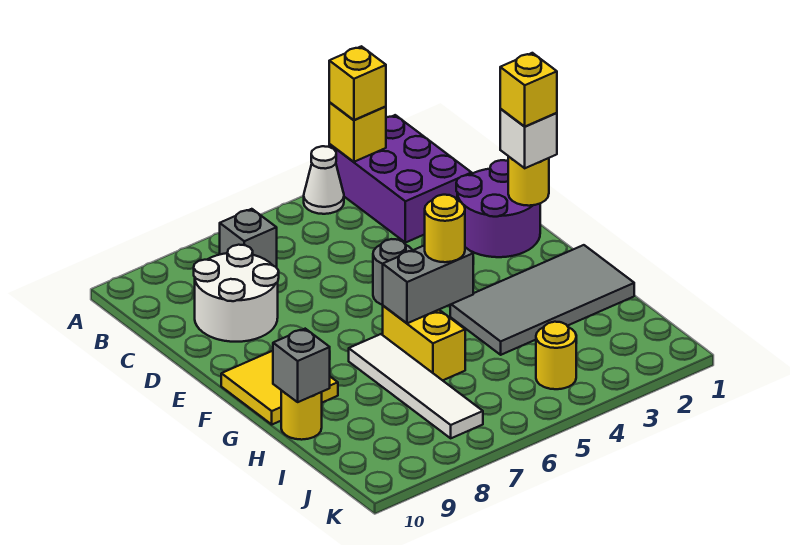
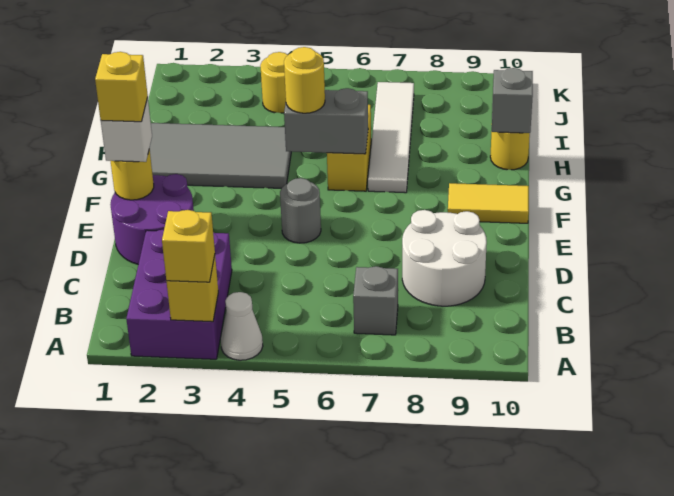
yellow 2x2 tile [221,351,338,424] -> yellow 1x2 tile [448,183,529,223]

